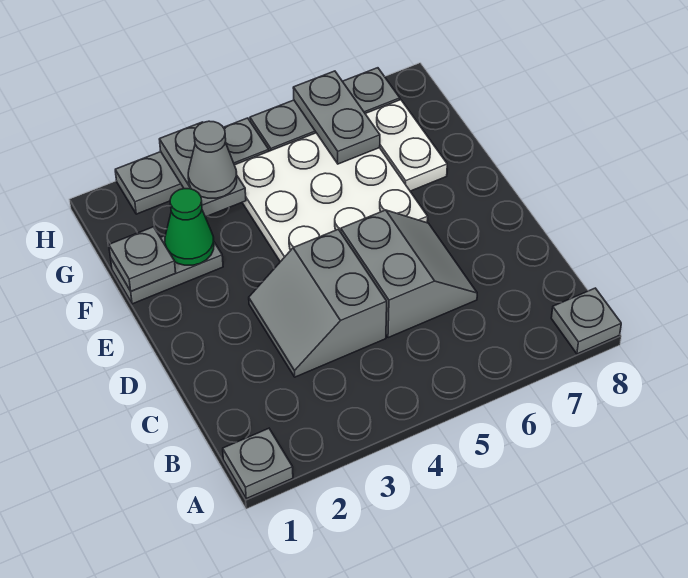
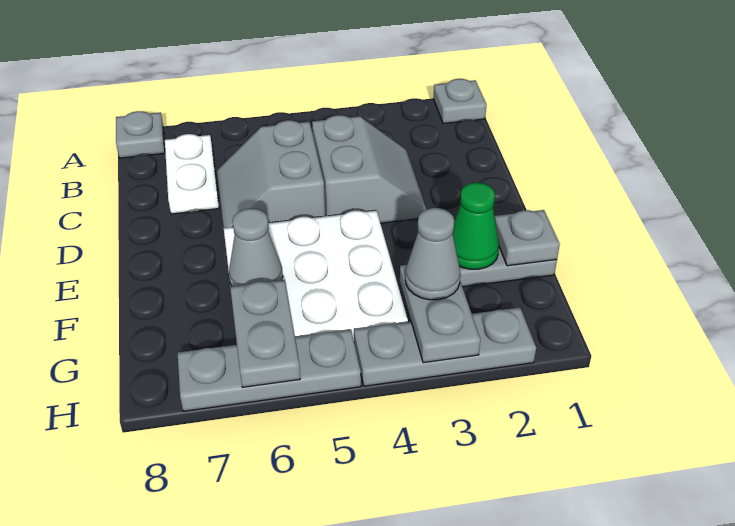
none -> grey 1x1 cone [229,209,283,286]
white 1x2 plate [365,100,447,191] -> white 1x2 plate moved to [165,134,219,214]

